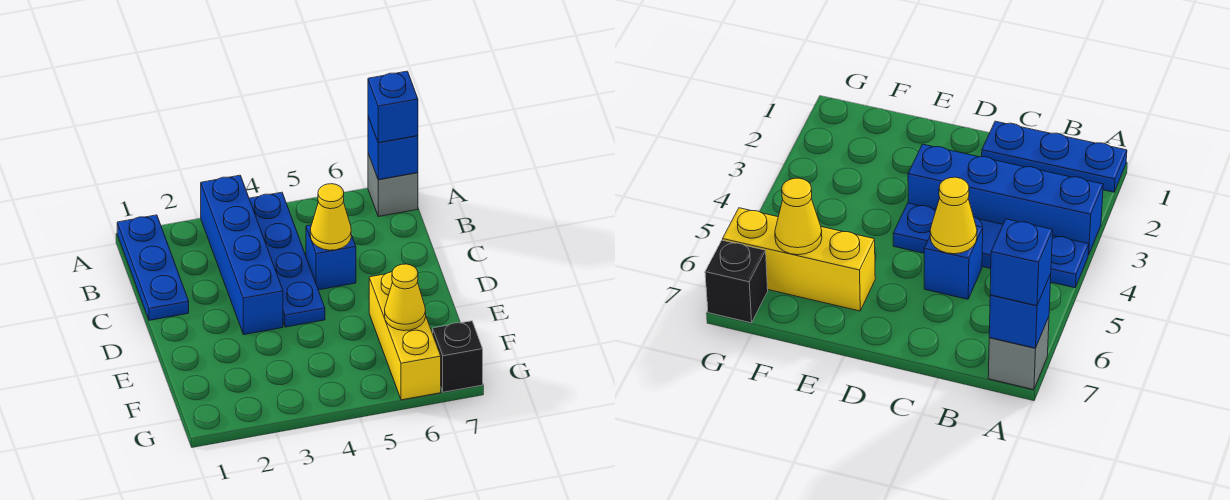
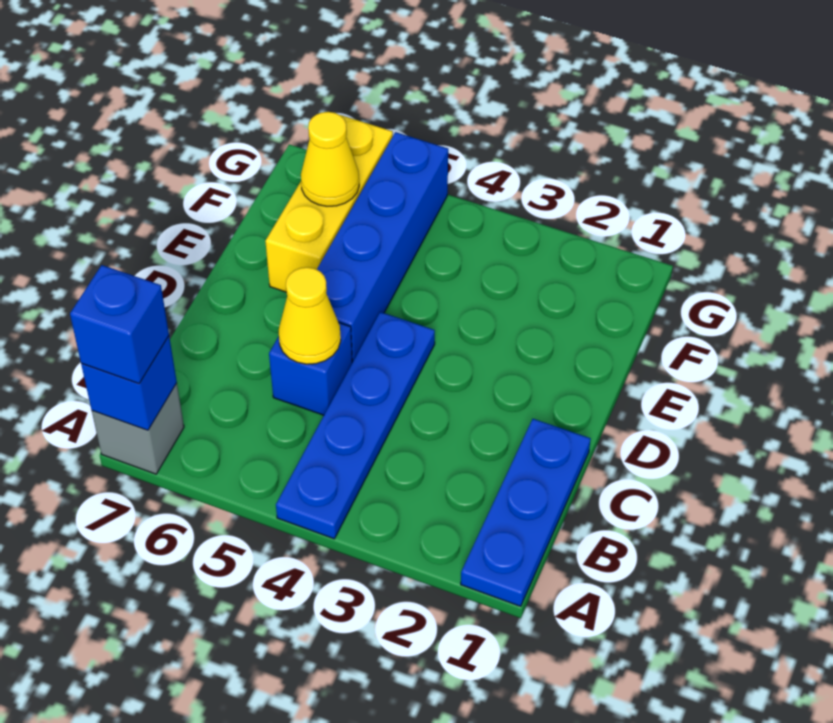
blue 1x4 brick [201,175,283,335] -> blue 1x4 brick moved to [317,132,448,362]
black 1x1 brick [433,321,483,392] -> none

